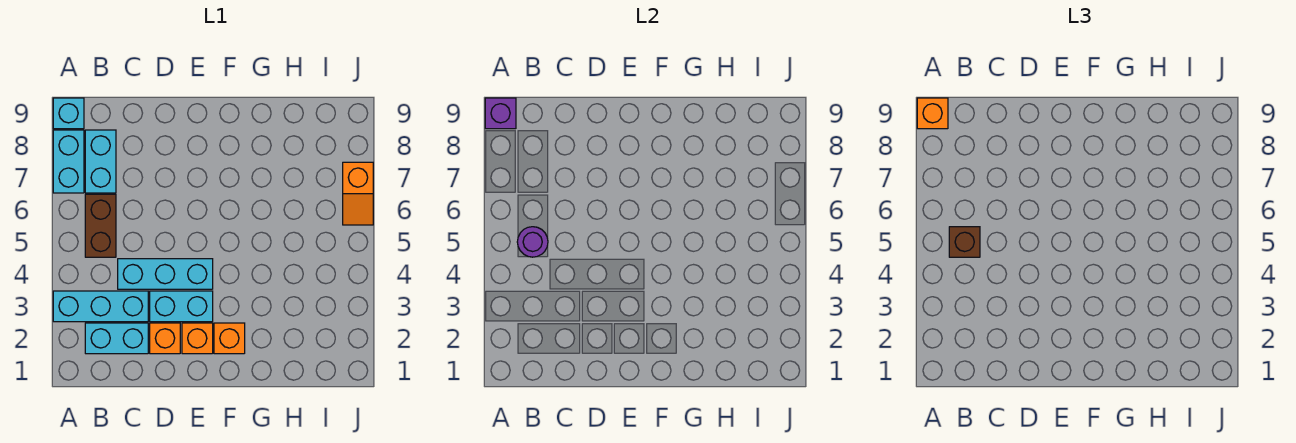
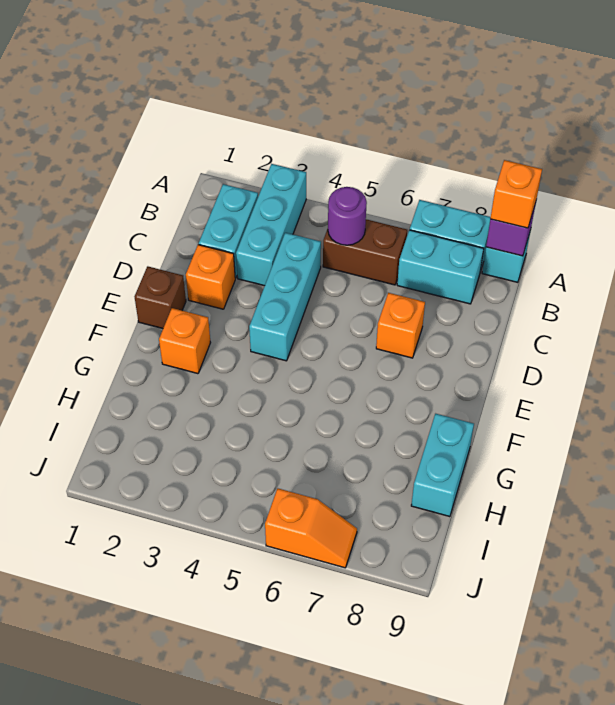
brown 1x1 brick [949,227,980,257] -> brown 1x1 brick moved to [135,266,186,329]
cyan 1x2 brick [150,291,213,322] -> cyan 1x2 brick moved to [411,414,474,517]
orange 1x1 brick [182,323,213,354] -> orange 1x1 brick moved to [376,293,425,358]
orange 1x2 slope [343,162,373,225] -> orange 1x2 slope turned to [265,489,357,568]

